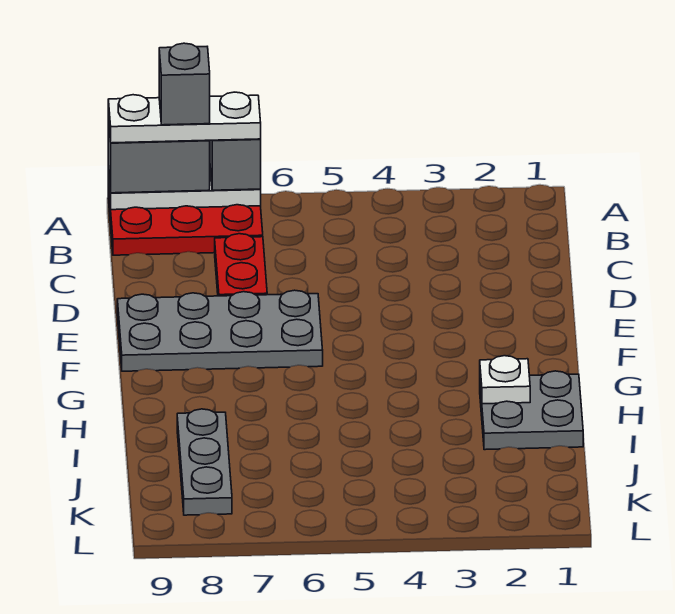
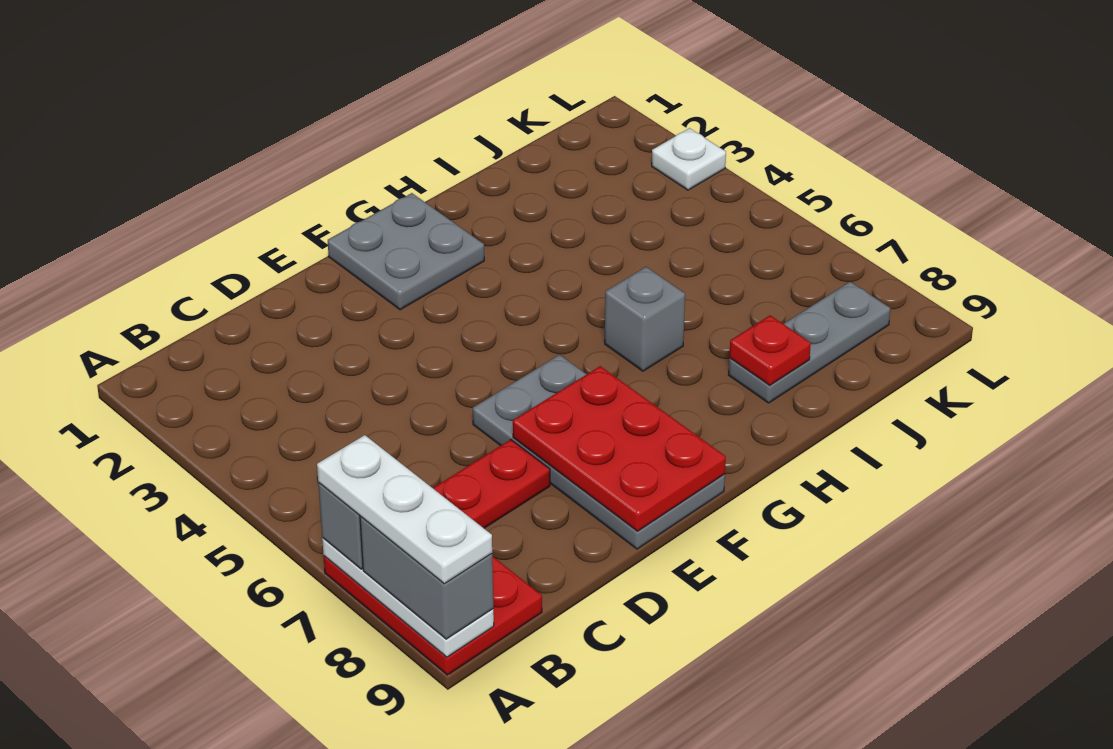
grey 1x1 brick [159,43,210,125] -> grey 1x1 brick moved to [605,267,685,371]
none -> red 2x3 plate [513,366,726,531]
grey 2x2 plate [480,371,583,450] -> grey 2x2 plate moved to [328,193,484,310]
white 1x1 plate [480,356,530,404] -> white 1x1 plate moved to [652,128,726,190]
none -> red 1x1 plate [729,315,811,385]

